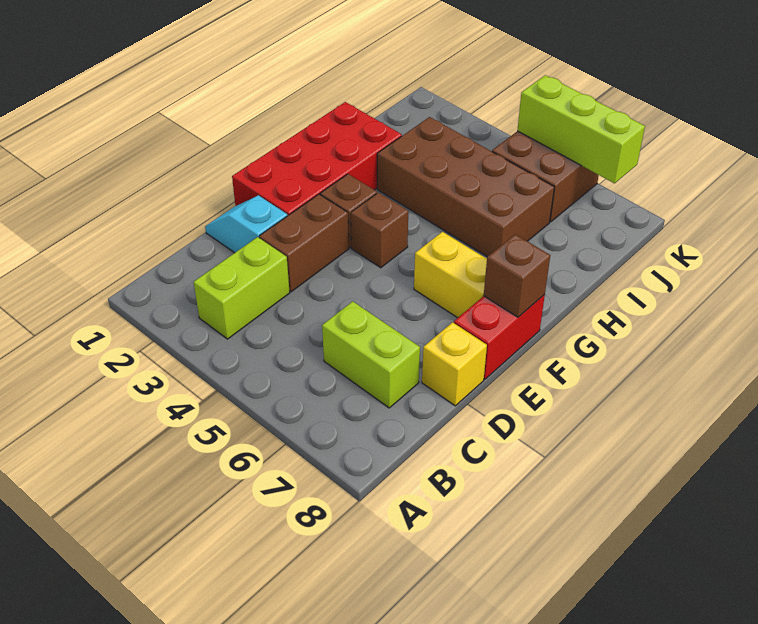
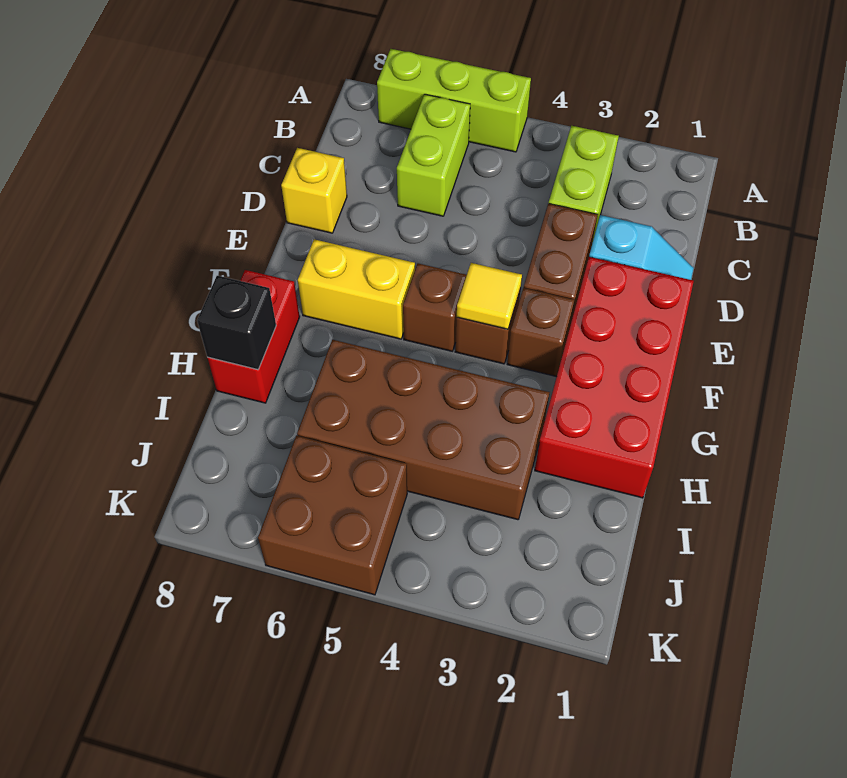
lime 1x2 brick [322,301,420,408] -> lime 1x2 brick turned to [397,94,470,216]
red 1x2 brick [454,295,545,379] -> red 1x2 brick moved to [207,270,300,403]
none -> yellow 1x1 tile [457,263,522,329]
brown 1x1 brick [484,234,550,317] -> brown 1x1 brick moved to [403,263,467,351]
none -> black 1x1 brick [197,276,276,370]
lime 1x3 brick [517,75,645,183] -> lime 1x3 brick moved to [377,49,531,152]

